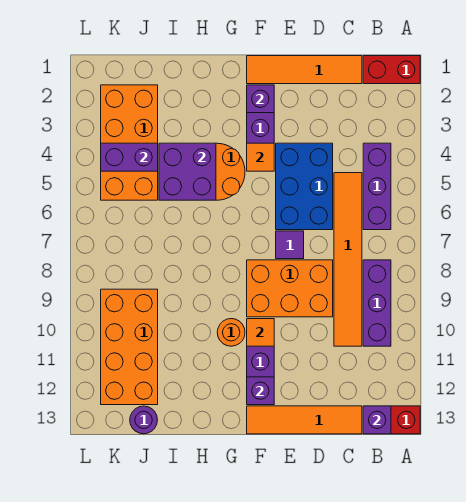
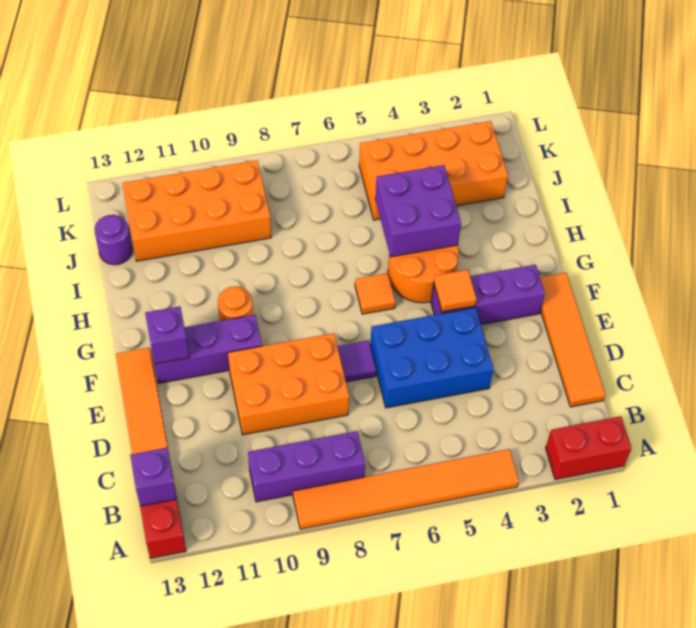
red 1x2 brick [363,56,420,84] -> red 1x2 brick turned to [546,416,632,480]
purple 1x3 brick [363,143,391,230] -> none
orange 1x6 tile [334,173,362,346] -> orange 1x6 tile moved to [293,449,519,529]
orange 2x3 brick [247,260,333,317] -> orange 2x3 brick turned to [228,333,349,435]
purple 1x1 brick [247,85,274,113] -> none
orange 1x1 tile [247,319,274,346] -> orange 1x1 tile moved to [355,273,395,314]
purple 1x2 brick [101,143,158,171] -> none

